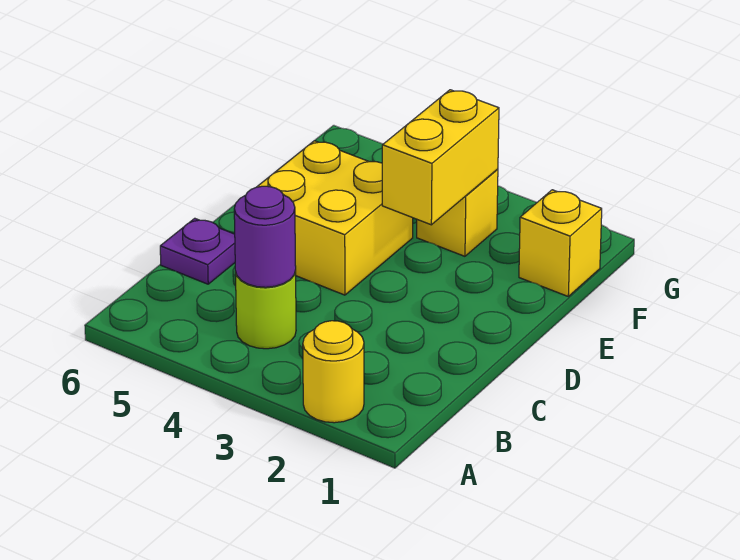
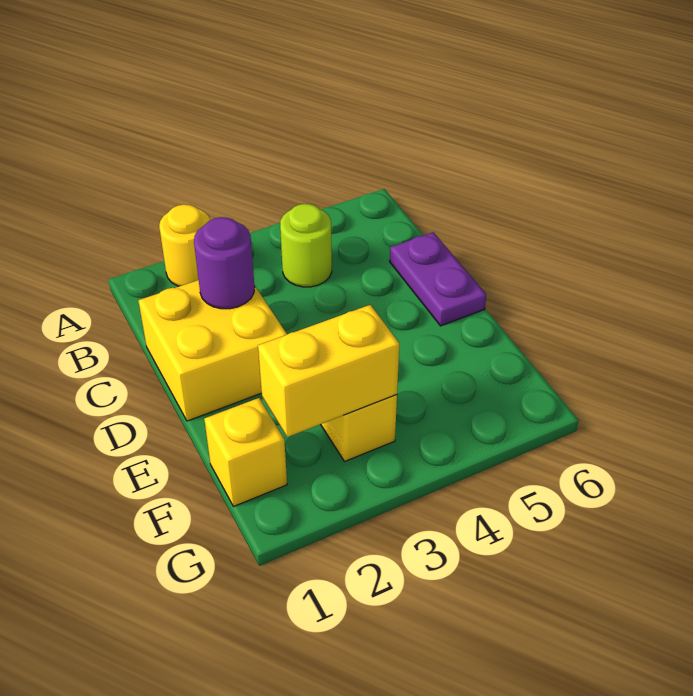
purple 1x1 round brick [234,186,296,287] -> purple 1x1 round brick moved to [194,217,255,309]
purple 1x1 plate [160,218,235,284] -> purple 1x2 plate [390,232,486,326]
yellow 2x2 brick [257,141,413,295] -> yellow 2x2 brick moved to [138,280,287,421]
yellow 1x2 brick [382,90,499,225] -> yellow 1x2 brick turned to [258,305,400,437]

